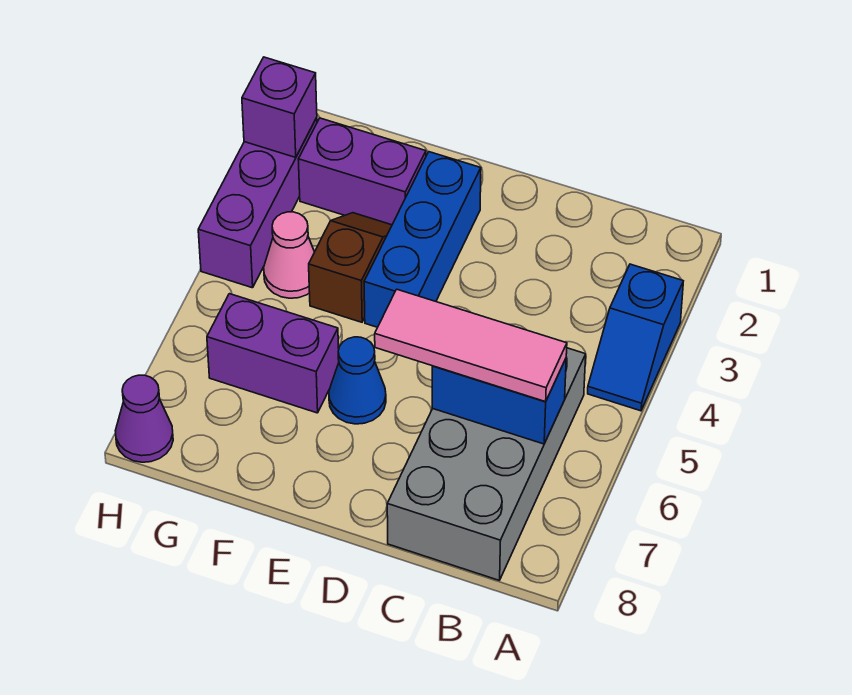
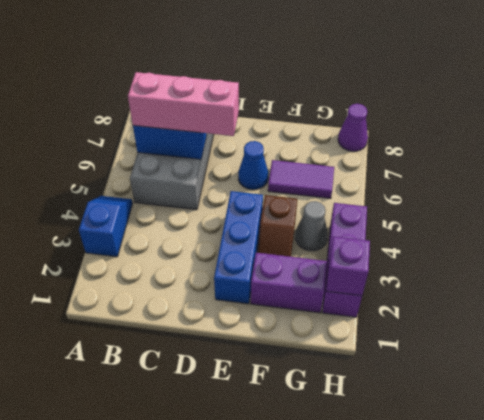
pink 1x3 tile [375,289,567,402] -> pink 1x3 brick [128,72,239,136]
purple 1x2 brick [207,294,339,413] -> purple 1x2 tile [268,160,334,199]
pink 1x1 cone [264,212,314,298] -> grey 1x1 cone [295,201,328,251]

